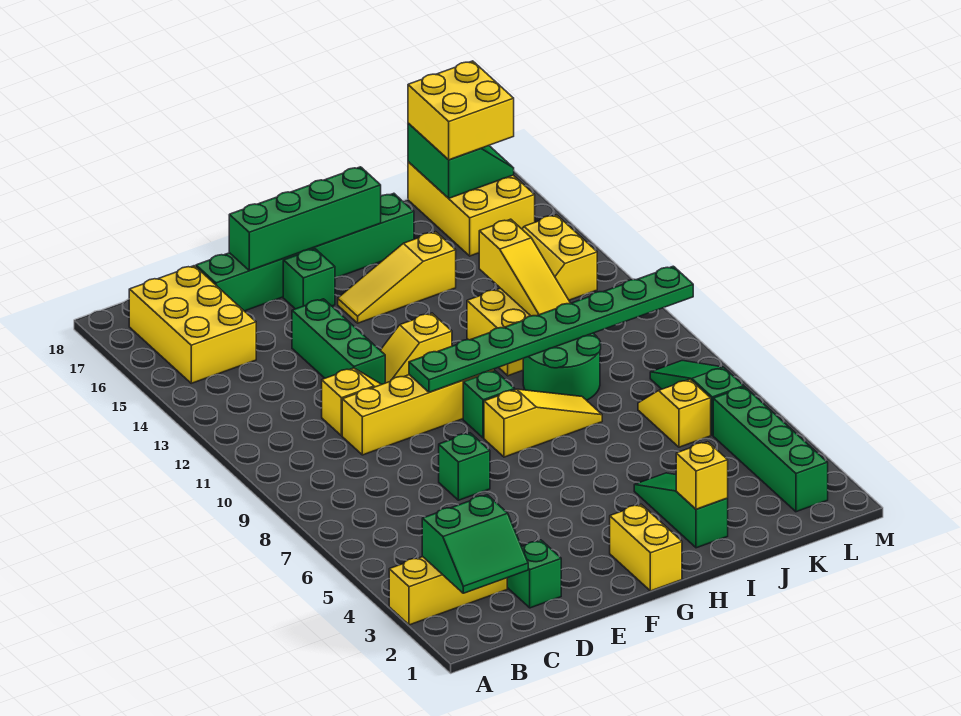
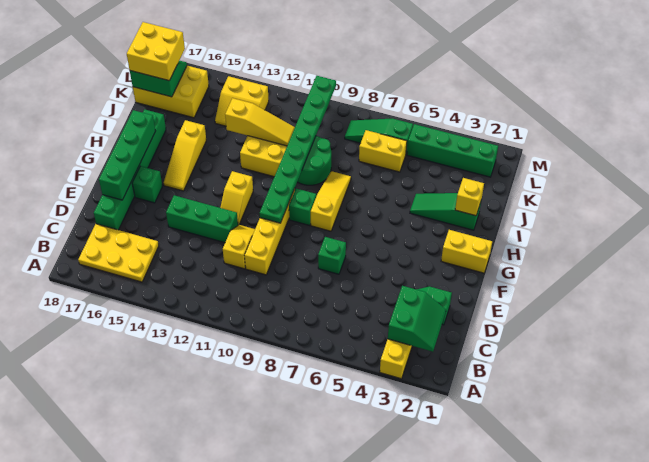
yellow 2x3 brick [129,266,256,383] -> yellow 2x3 plate [78,224,159,282]
yellow 1x2 slope [638,379,711,447] -> yellow 1x2 brick [359,130,407,172]

